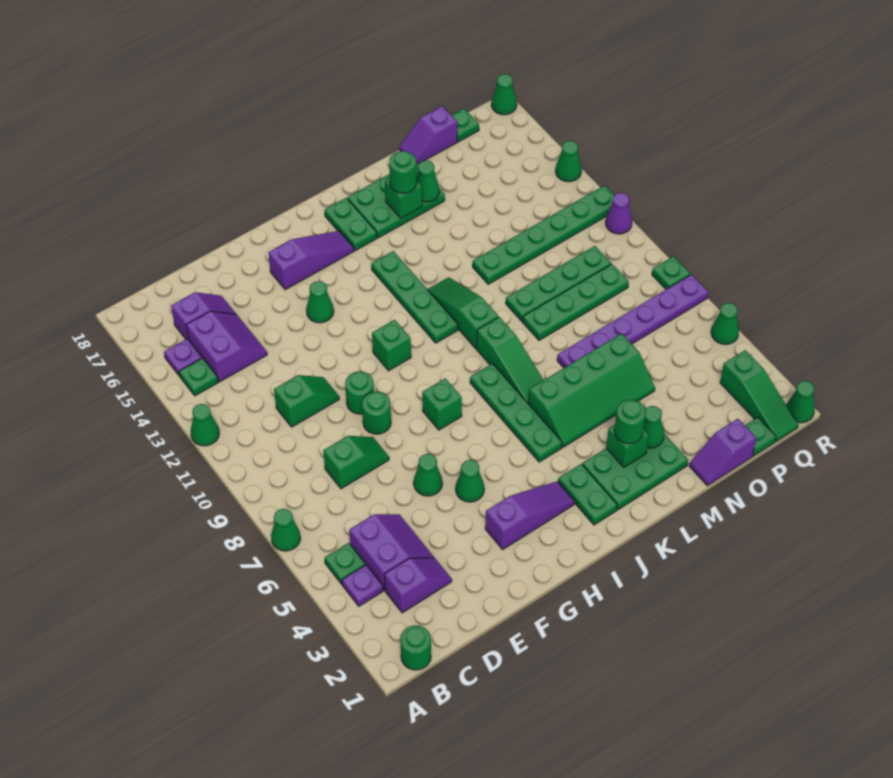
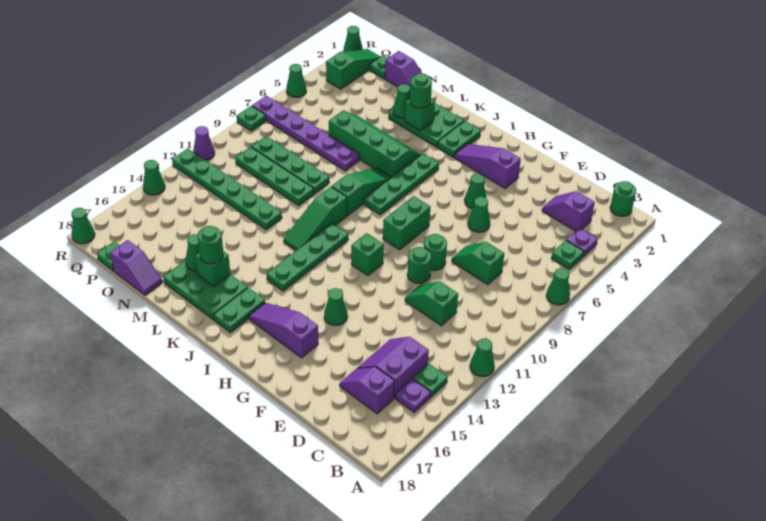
purple 2x2 slope [349,514,434,590] -> none
green 1x1 brick [422,378,462,430] -> green 1x2 brick [383,196,431,250]

